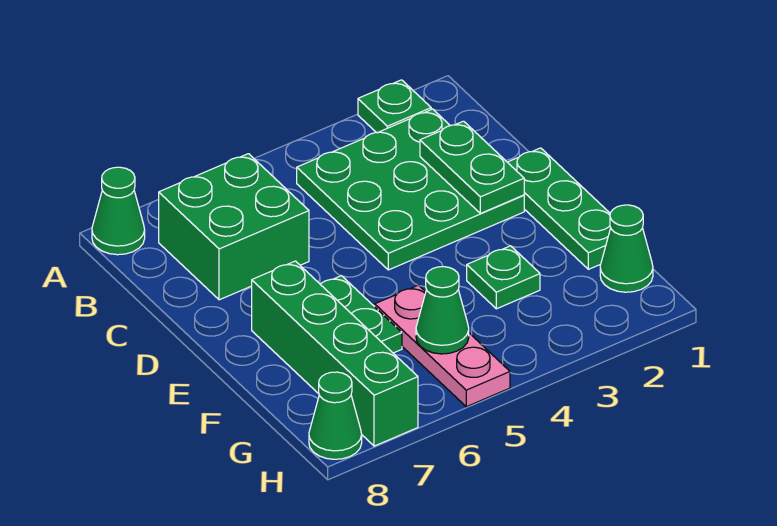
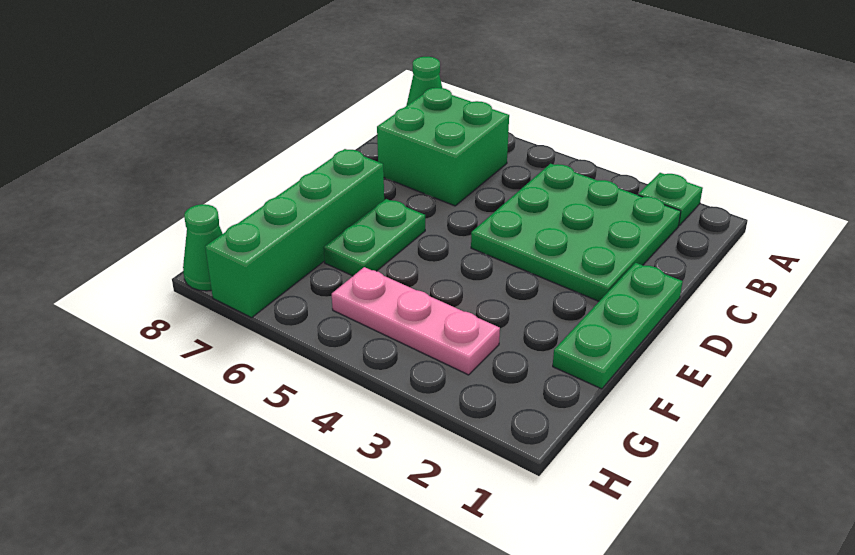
green 1x2 plate [420,121,524,213] -> none
green 1x1 plate [467,246,540,309] -> none
pink 1x3 plate [375,285,510,407] -> pink 1x3 plate turned to [332,267,500,375]
green 1x1 cone [600,205,653,292] -> none
green 1x1 cone [416,267,469,354] -> none

